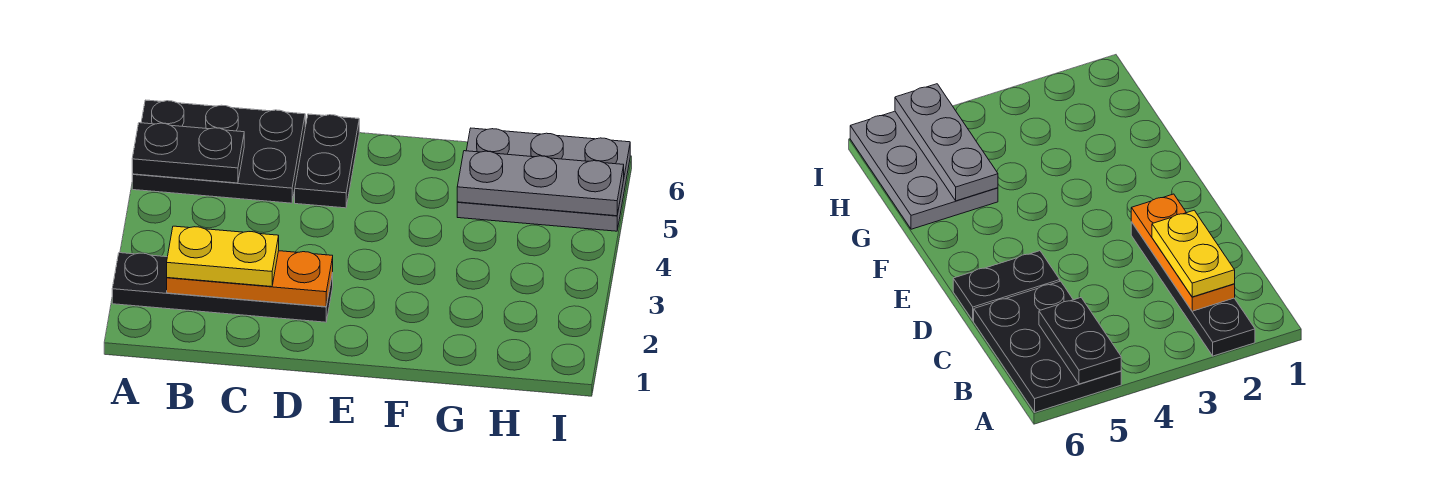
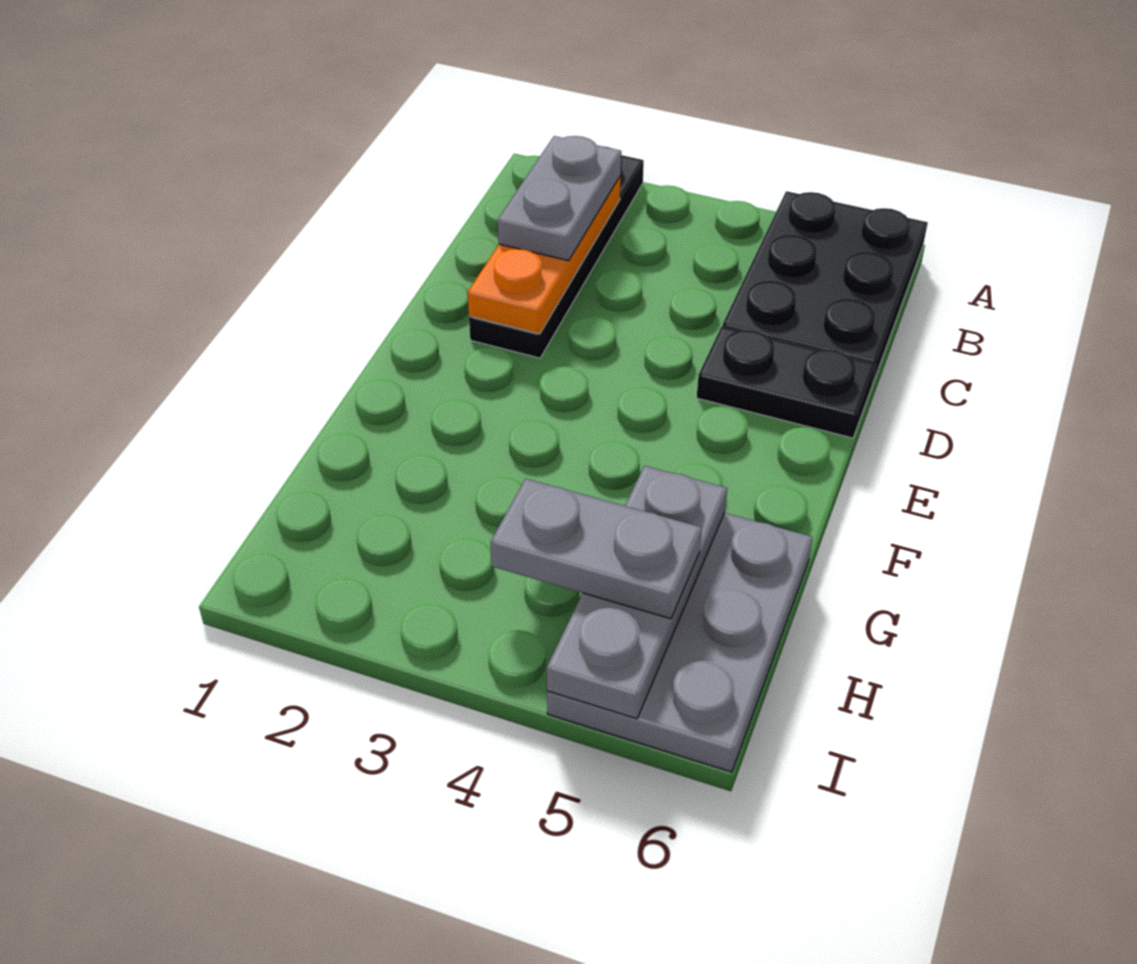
black 1x2 plate [132,123,244,183] -> none
yellow 1x2 plate [167,226,279,287] -> grey 1x2 plate [498,136,621,261]
none -> grey 1x2 plate [491,479,702,619]

